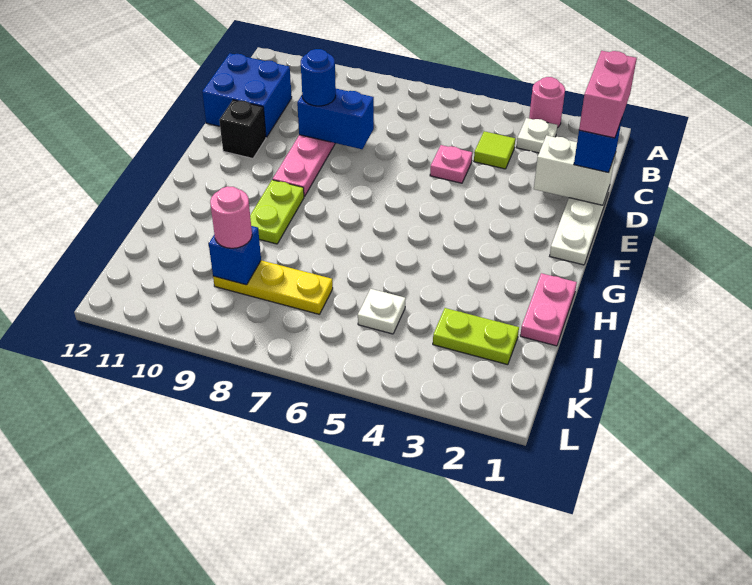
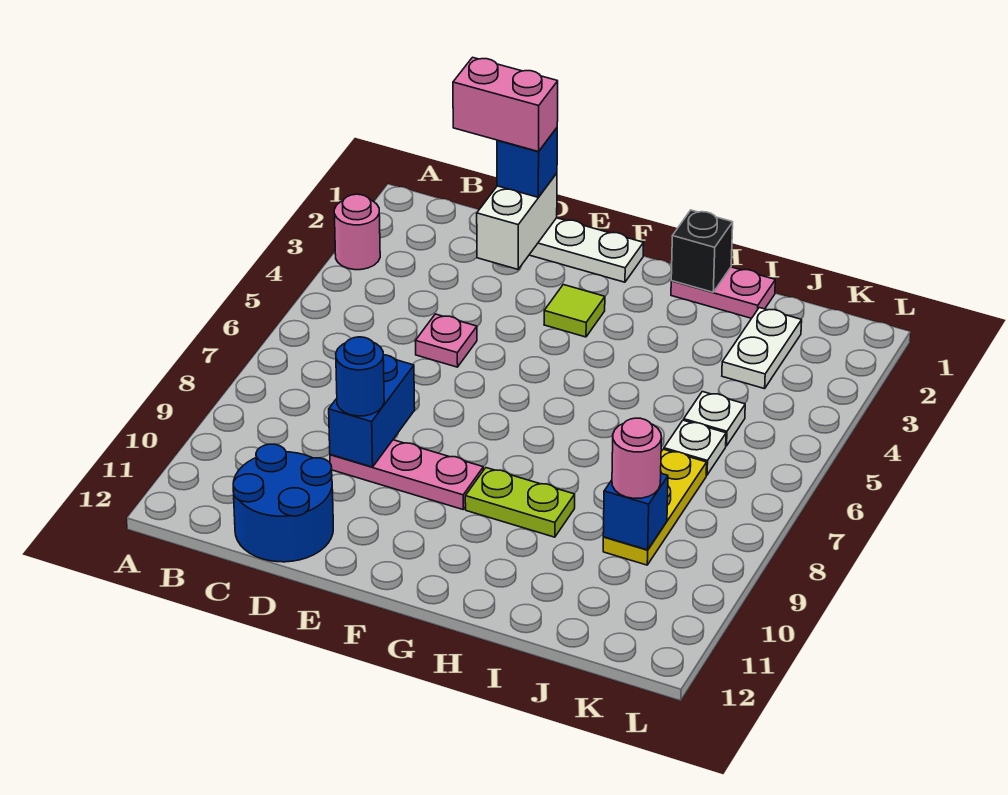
white 1x1 plate [516,118,557,153] -> white 1x1 plate moved to [664,420,726,475]
lime 1x1 tile [474,131,515,169] -> lime 1x1 tile moved to [544,285,605,337]
blue 2x2 brick [202,53,292,137] -> blue 2x2 round brick [233,444,333,562]
black 1x1 brick [219,100,266,159] -> black 1x1 brick moved to [671,210,733,292]
lime 1x2 plate [433,308,519,365] -> white 1x2 plate [722,308,802,389]

